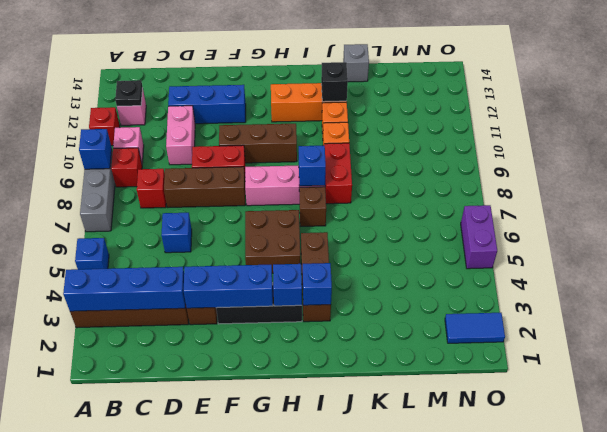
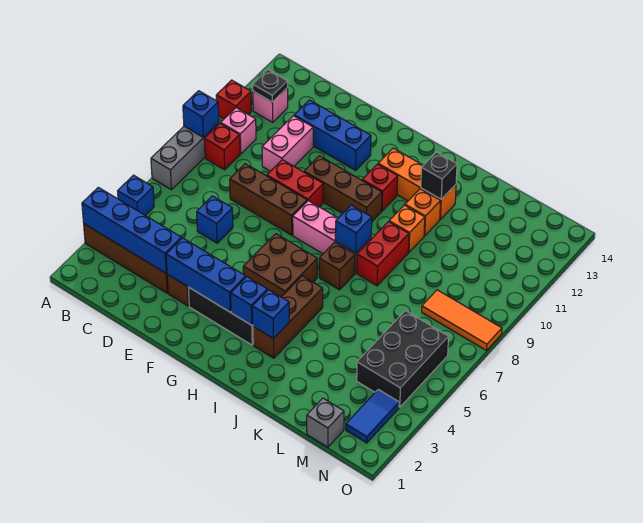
red 1x1 brick [137,169,166,208] -> red 1x1 brick moved to [362,164,398,211]
grey 1x1 brick [343,44,369,82] -> grey 1x1 brick moved to [307,398,344,447]
none -> black 2x3 brick [357,311,449,407]
none -> orange 1x3 tile [422,290,502,351]
blue 1x2 tile [445,313,505,343] -> blue 1x2 tile turned to [346,389,399,443]
purple 1x2 brick [461,205,497,269] -> none

